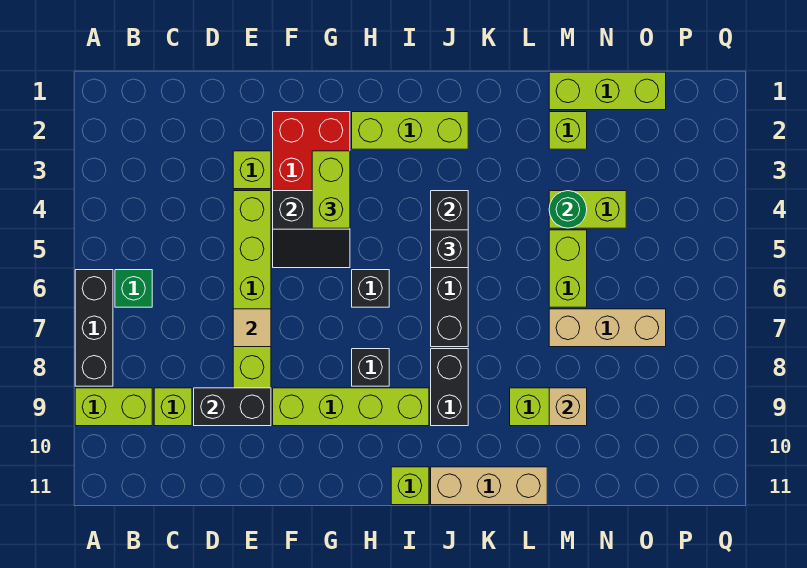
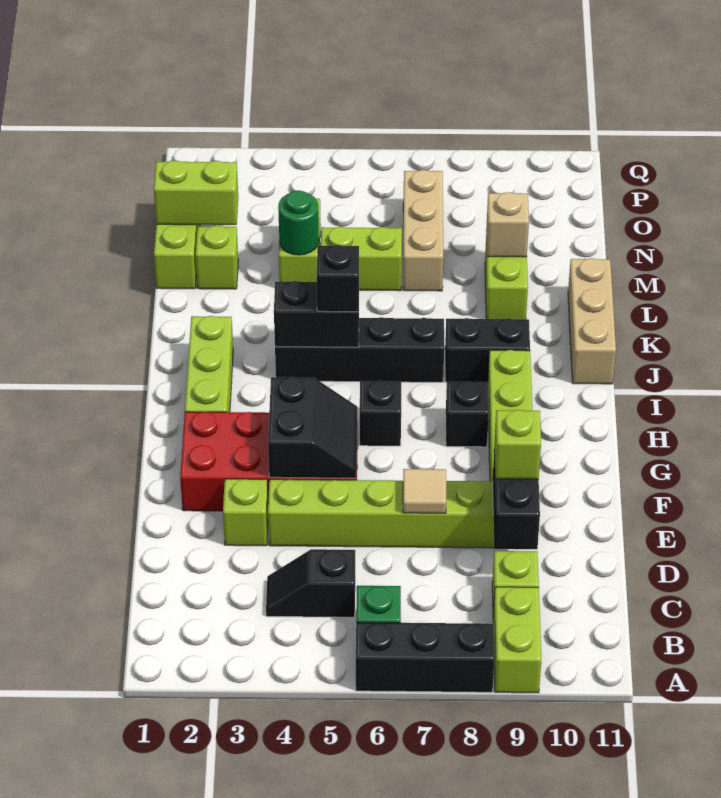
none -> black 1x2 slope [266,549,355,617]
lime 1x2 brick [312,151,350,228] -> lime 1x2 brick moved to [154,160,238,225]
lime 1x1 brick [391,467,429,505] -> lime 1x1 brick moved to [494,410,541,479]

